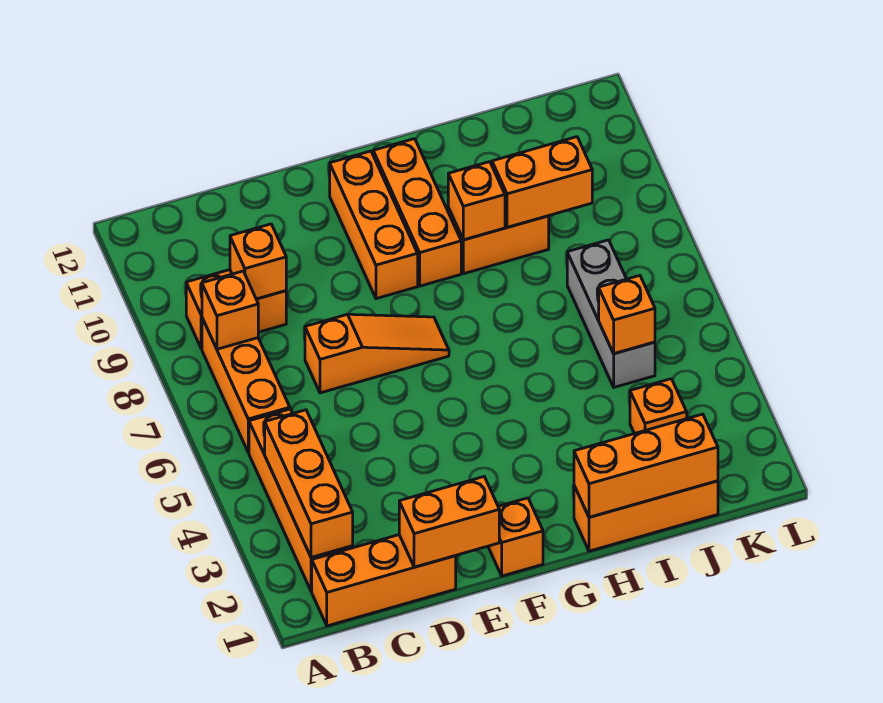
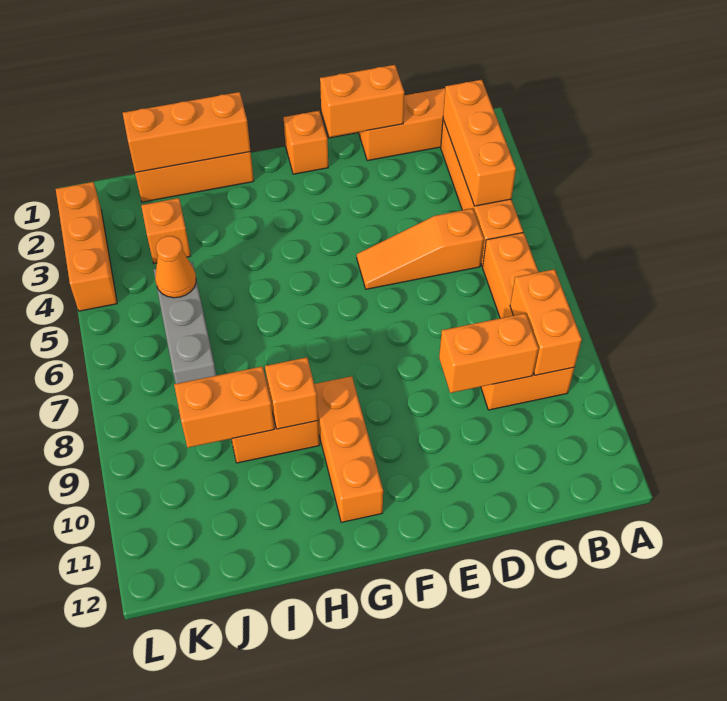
orange 1x1 brick [202,271,258,349] -> orange 1x2 brick [510,269,582,375]
orange 1x1 brick [230,224,286,299] -> orange 1x2 brick [439,313,539,393]
orange 1x3 slope [305,314,449,393] -> orange 1x3 slope moved to [357,208,484,289]
orange 1x3 brick [330,151,418,299] -> orange 1x3 brick moved to [56,182,117,311]
orange 1x1 brick [599,276,655,353] -> orange 1x1 cone [155,236,196,298]

